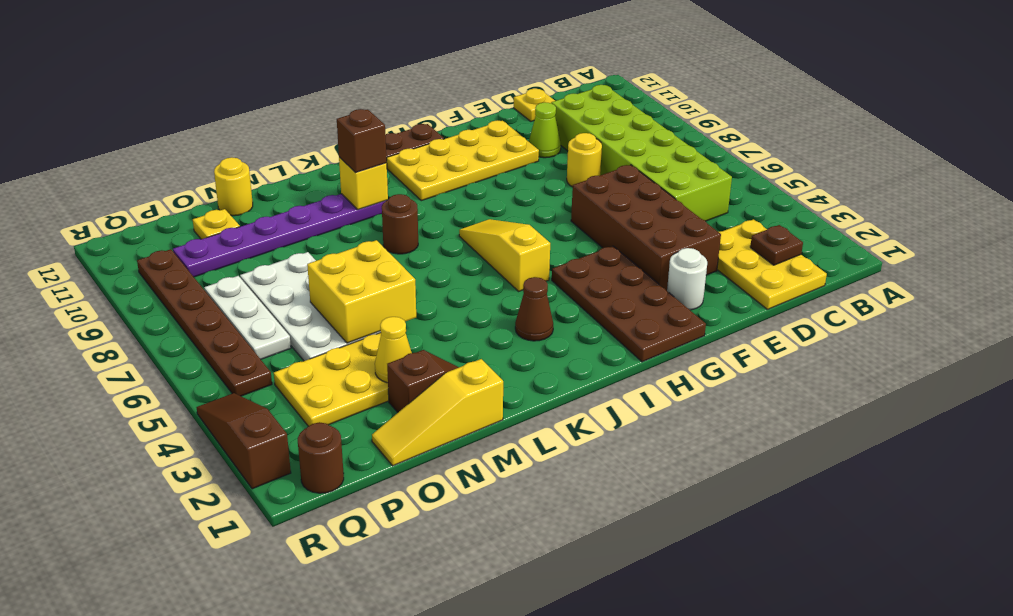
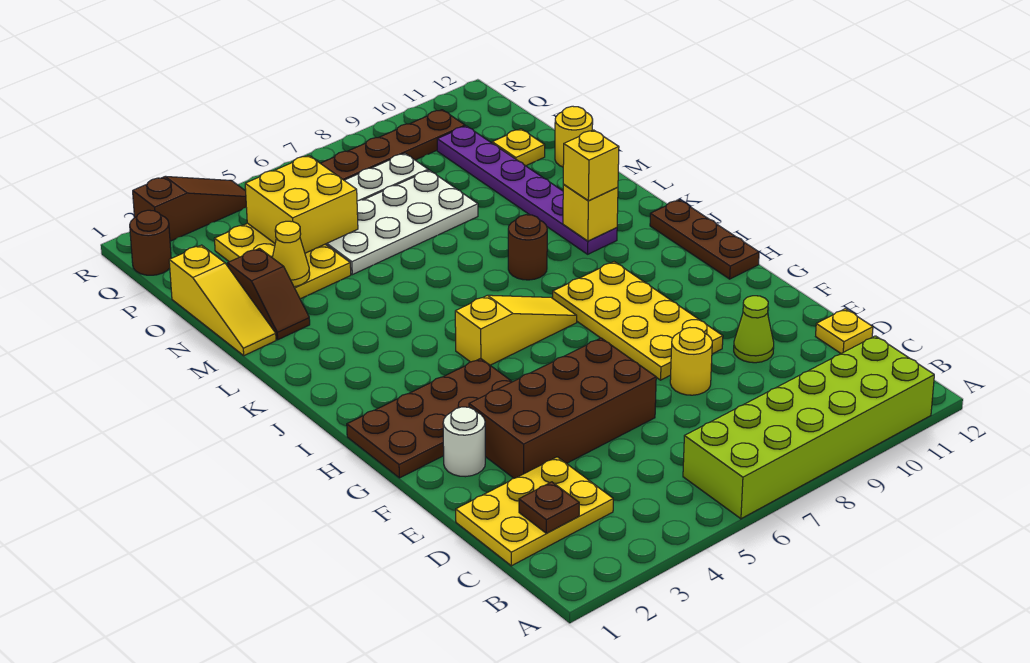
lime 2x6 brick [551,85,732,221] -> lime 2x6 brick moved to [683,336,934,519]
yellow 2x4 plate [387,120,539,201] -> yellow 2x4 plate moved to [553,262,723,380]
brown 1x1 cone [515,277,553,341] -> none
brown 1x1 brick [337,109,387,173] -> yellow 1x1 brick [563,130,619,201]
yellow 1x3 slope [372,359,503,466] -> yellow 1x3 slope turned to [169,245,276,356]
yellow 2x2 brick [307,240,416,343] -> yellow 2x2 brick moved to [245,155,358,253]

